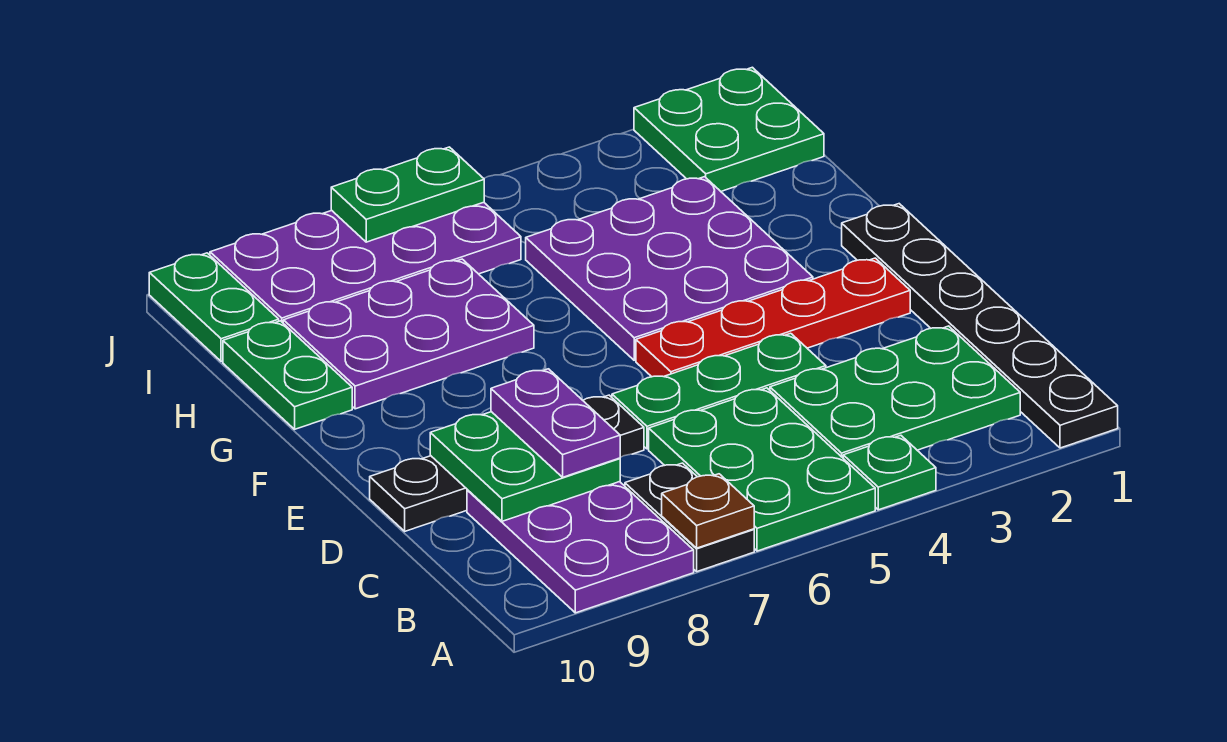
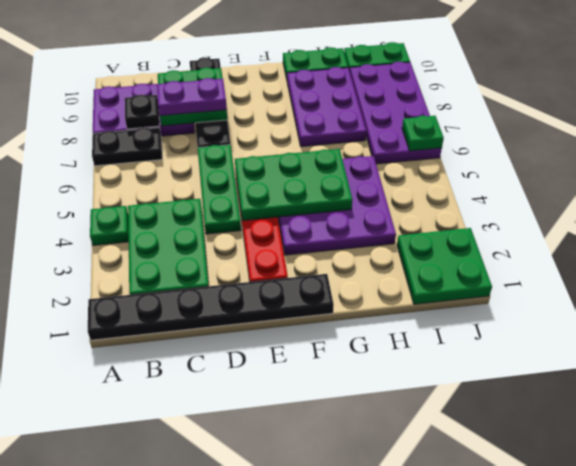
green 2x3 plate [649,388,875,551] -> green 2x3 plate moved to [235,149,352,221]
brown 1x1 plate [662,474,754,548] -> none
none -> black 1x1 plate [125,95,160,129]
green 1x2 plate [331,147,484,242] -> green 1x1 plate [402,116,444,151]

